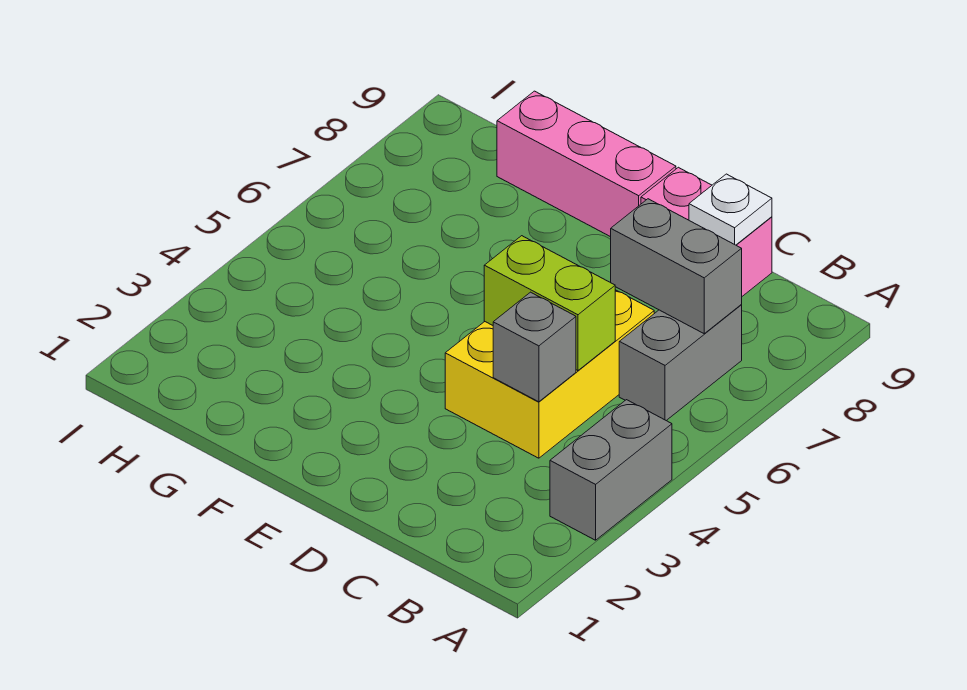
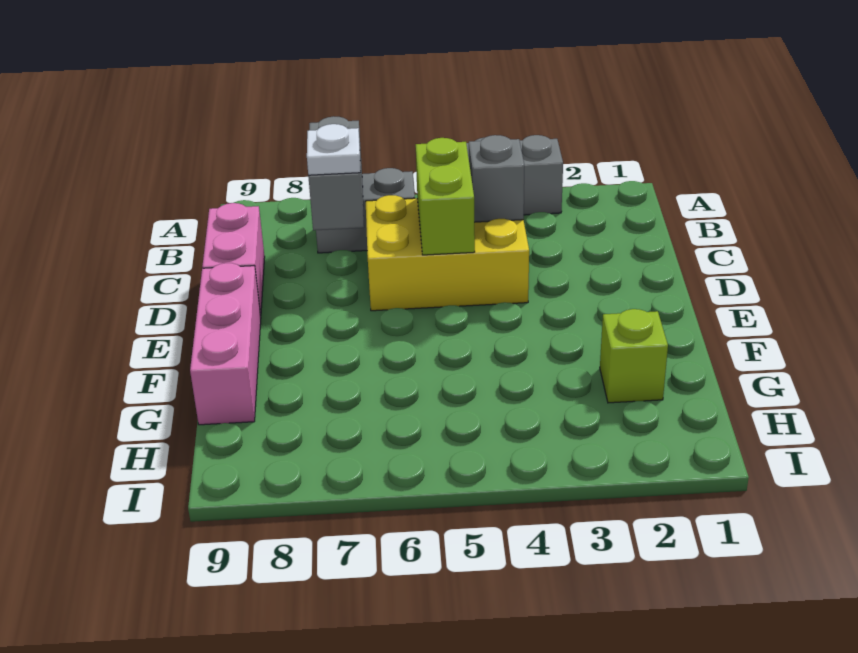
white 1x1 plate [689,174,772,245] -> white 1x1 plate moved to [307,124,361,175]
none -> lime 1x1 brick [600,309,668,403]

